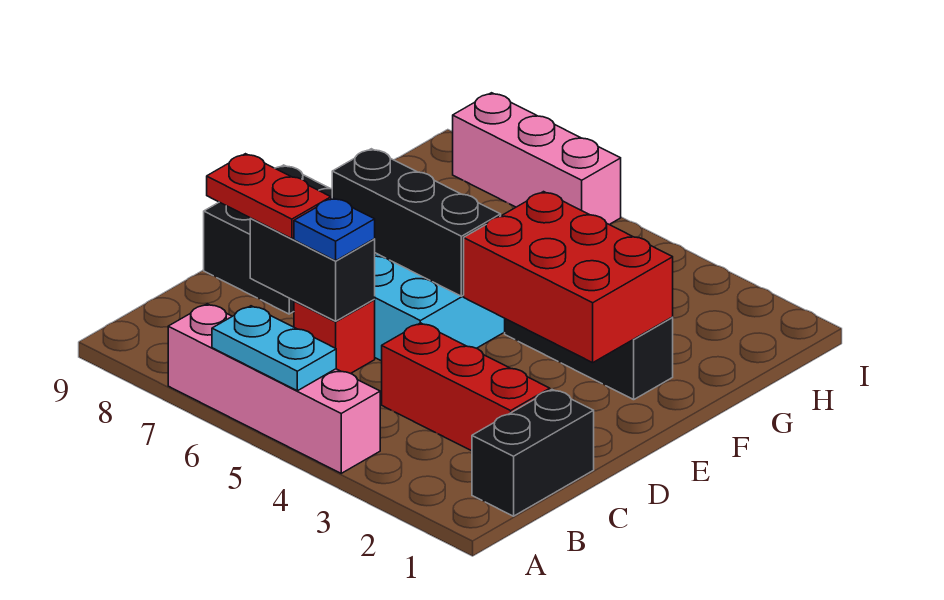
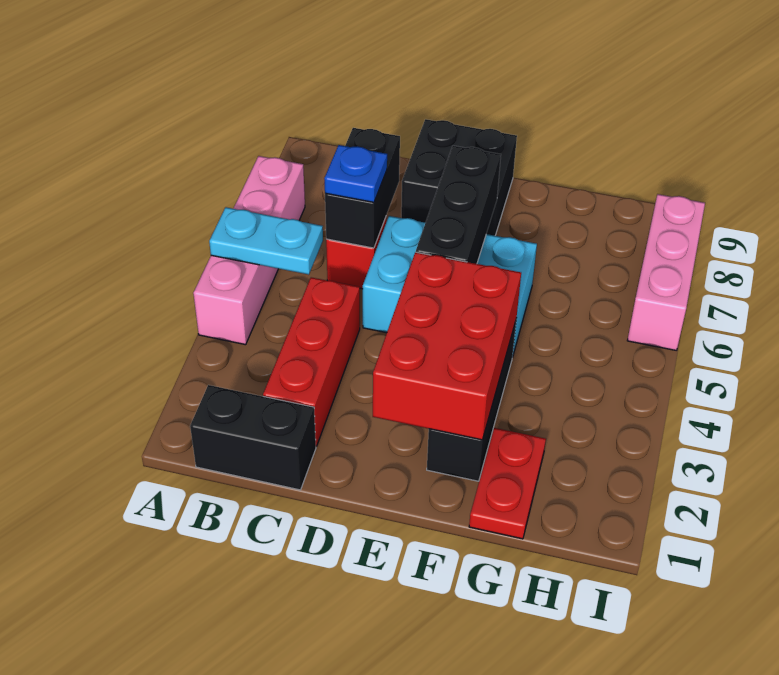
cyan 1x2 plate [212,306,336,391] -> cyan 1x2 plate turned to [209,207,323,275]
red 1x2 plate [207,154,331,239] -> red 1x2 plate moved to [469,428,546,539]

